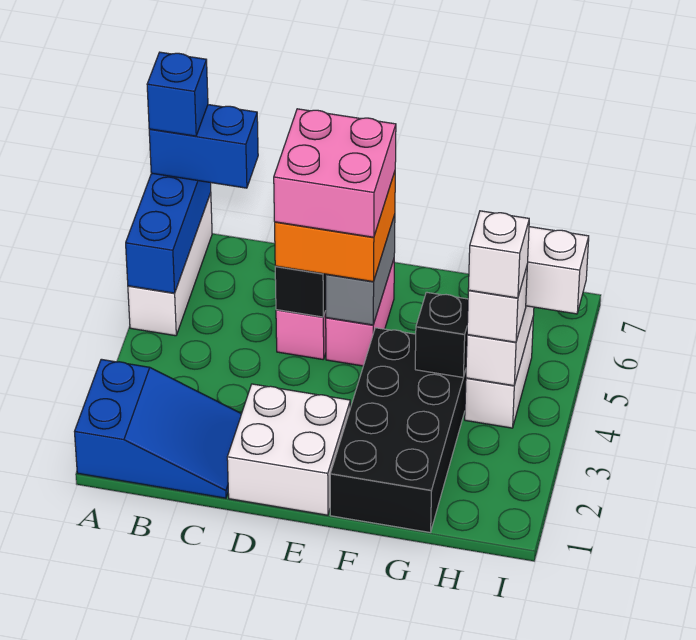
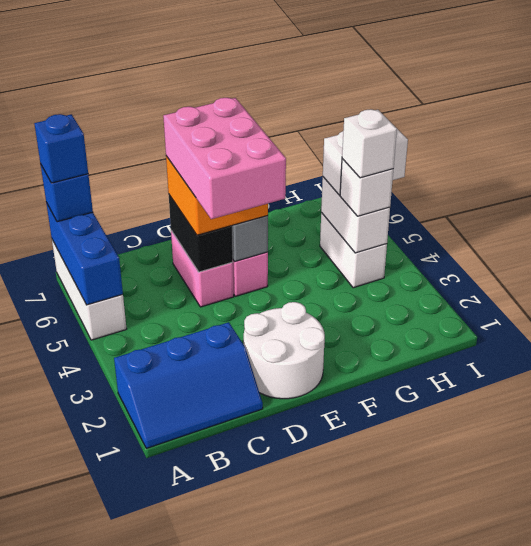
blue 2x3 slope [74,359,241,498] -> blue 2x3 slope turned to [114,322,263,448]
blue 1x2 brick [149,105,258,188] -> blue 1x1 brick [41,165,93,222]
white 2x2 brick [227,384,350,515] -> white 2x2 round brick [244,302,325,399]
pink 2x2 brick [274,109,396,237] -> pink 2x3 brick [163,98,286,219]
black 2x4 brick [330,328,466,532] -> none
black 1x1 brick [415,292,468,377] -> none

